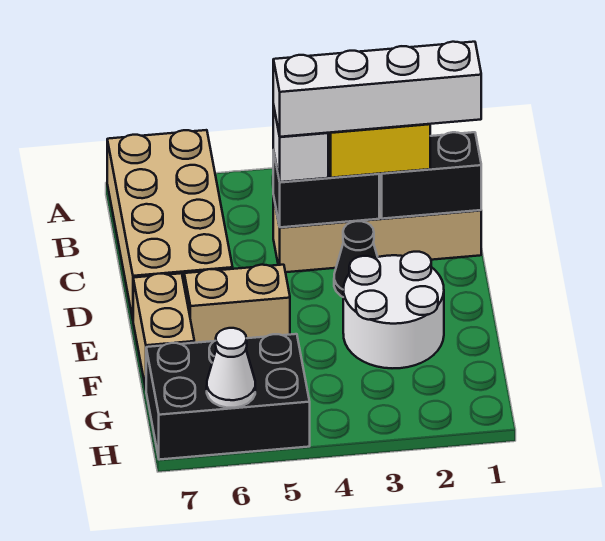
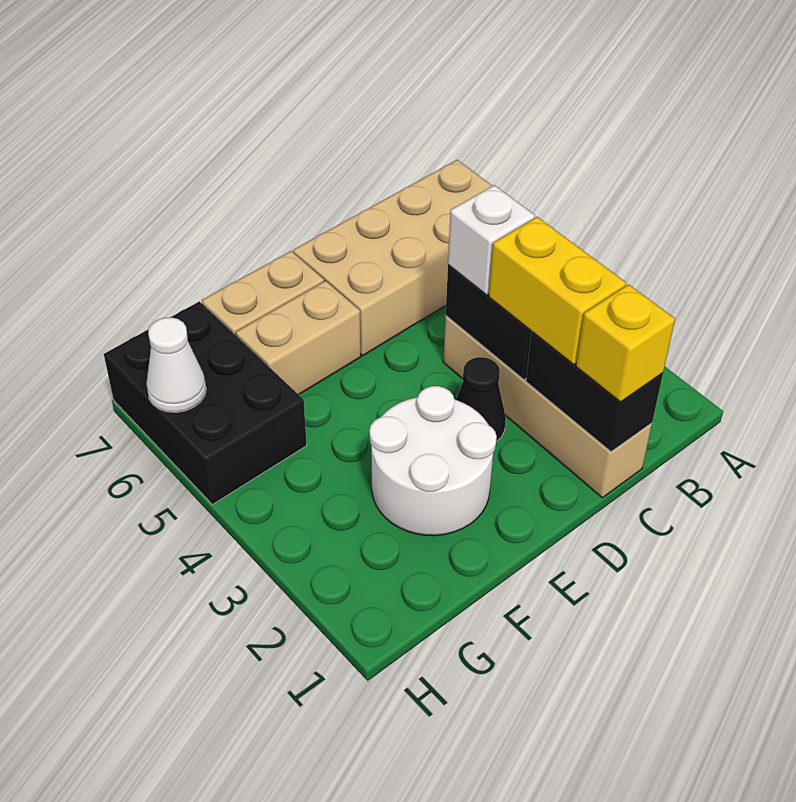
none -> yellow 1x1 brick [576,284,675,402]
white 1x4 brick [273,42,481,137] -> none
tan 1x2 brick [184,265,290,343] -> tan 1x2 brick turned to [236,281,361,395]

